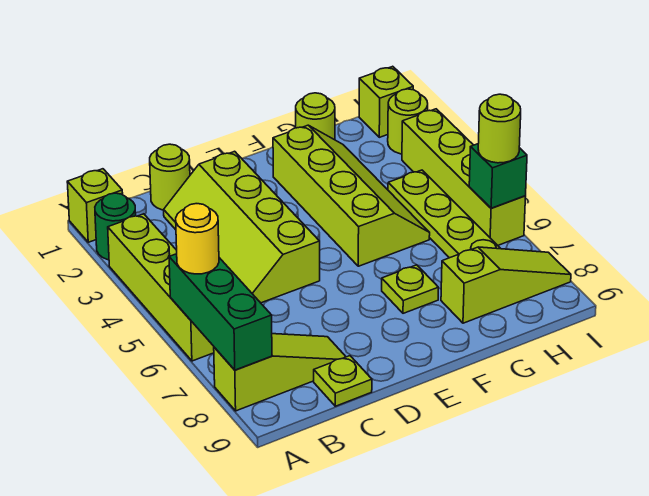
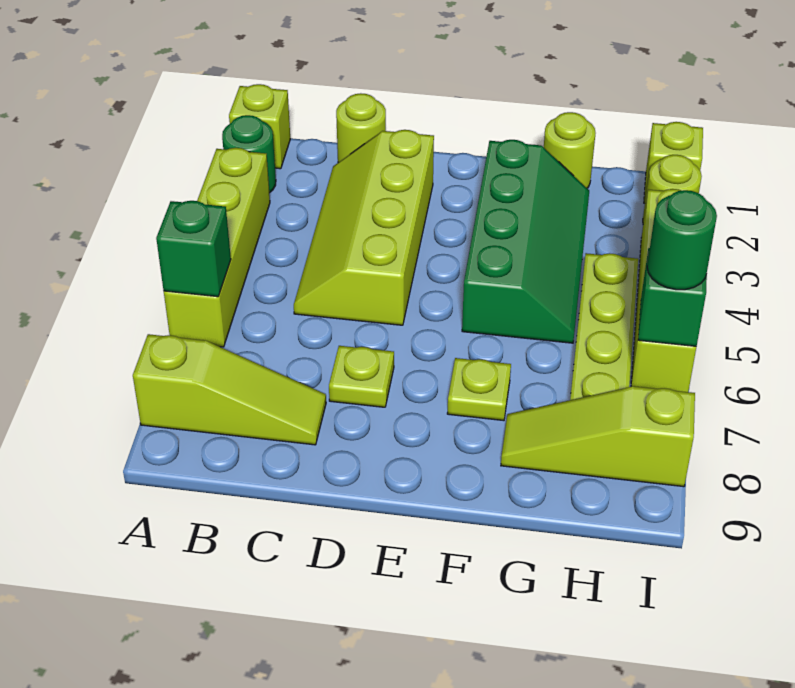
green 1x3 brick [169,254,272,370] -> green 1x1 brick [156,201,231,297]
yellow 1x1 round brick [176,204,219,274] -> none
lime 1x1 plate [314,356,372,406] -> lime 1x1 plate moved to [329,346,394,407]
lime 2x4 slope [273,125,430,266] -> green 2x4 slope [462,140,589,343]
lime 1x3 slope [441,247,571,323] -> lime 1x3 slope turned to [501,386,695,487]
lime 1x1 round brick [478,94,521,163] -> green 1x1 round brick [647,190,717,290]

